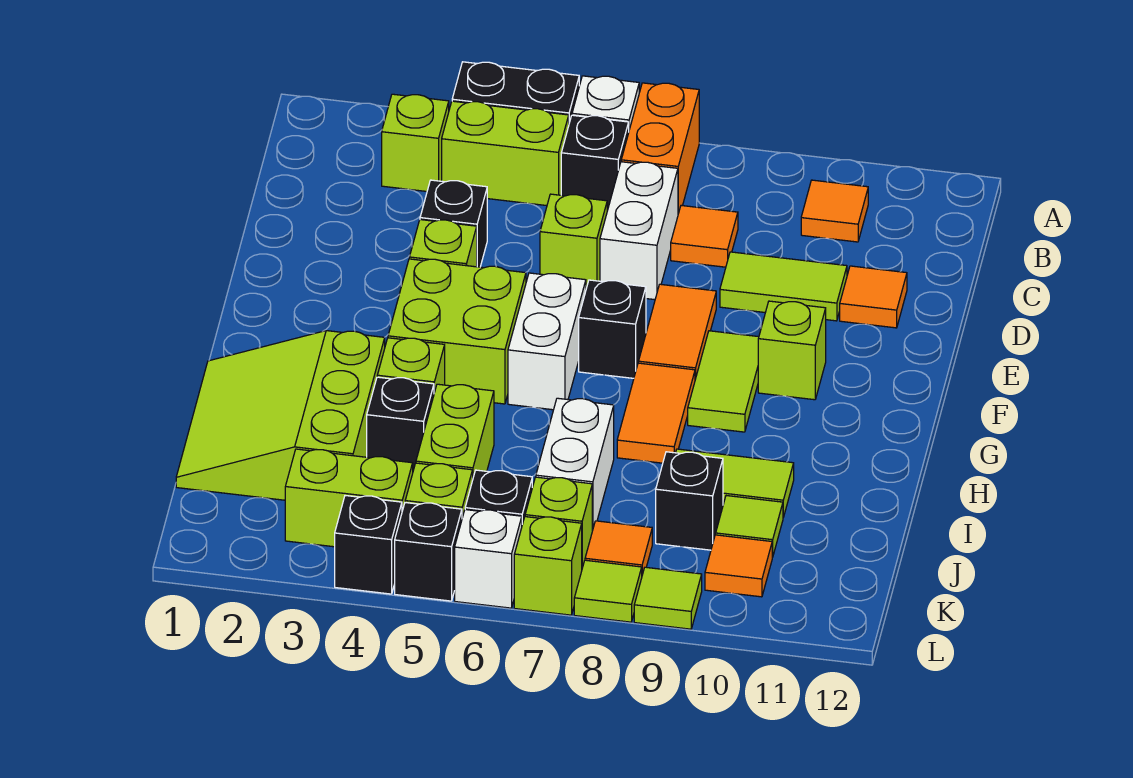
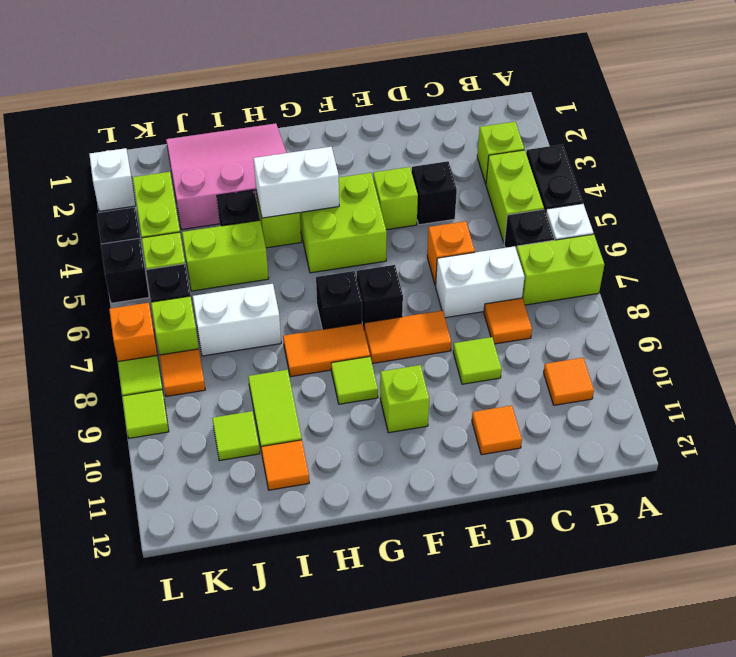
orange 1x2 brick [621,83,699,213] -> lime 1x2 brick [516,234,604,305]
lime 1x1 brick [540,194,607,288] -> orange 1x1 brick [427,221,475,286]
lime 1x2 tile [720,252,847,321] -> lime 1x1 tile [453,337,502,384]
white 1x2 brick [508,273,586,410] -> white 1x2 brick moved to [253,147,339,218]
lime 1x2 tile [688,331,759,432] -> lime 1x1 tile [331,357,378,404]
lime 3x3 slope [176,331,385,500] -> pink 3x3 slope [166,123,286,230]
black 1x1 brick [656,452,723,550] -> black 1x1 brick moved to [316,271,362,329]
orange 1x1 tile [705,535,772,597] -> orange 1x1 tile moved to [261,440,309,490]
white 1x1 brick [455,510,522,608] -> white 1x1 brick moved to [89,148,136,211]
lime 1x1 brick [514,517,582,615] -> orange 1x1 brick [109,303,158,361]

